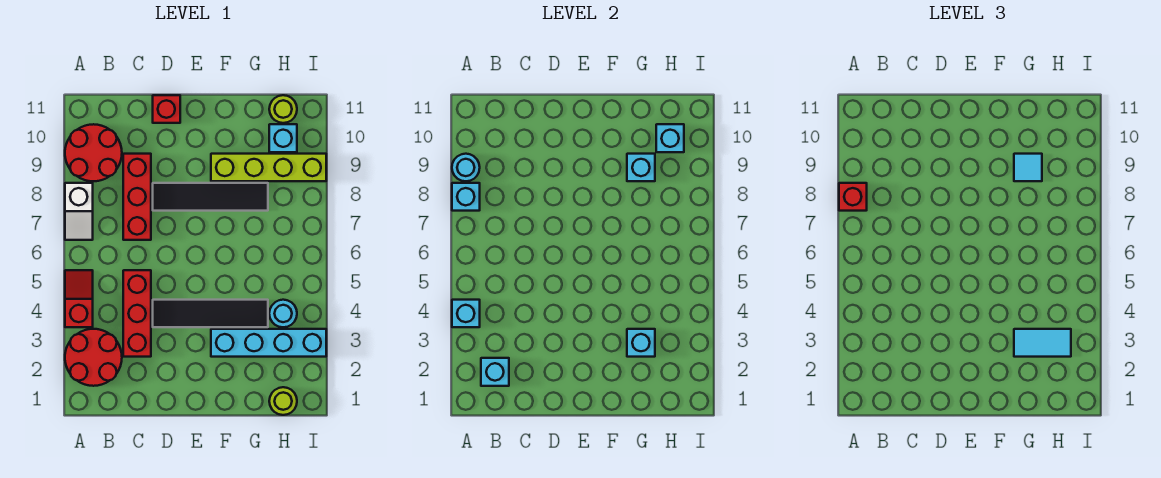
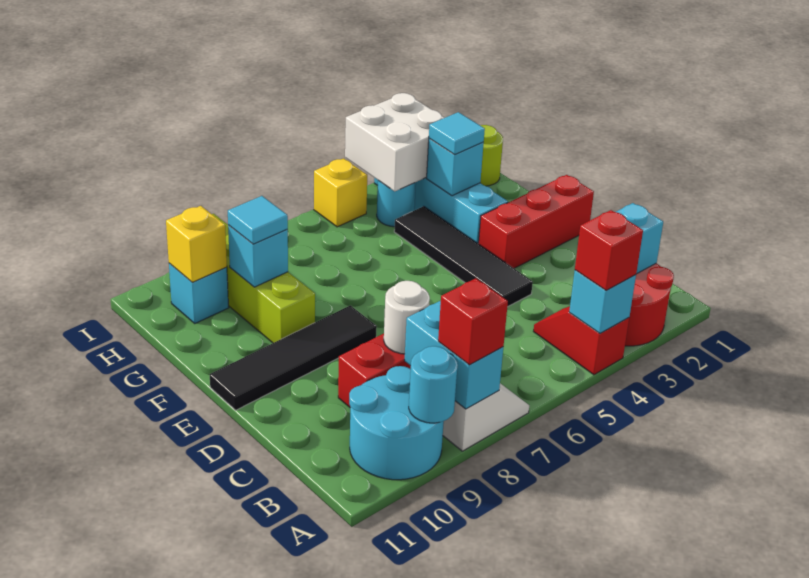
red 1x2 slope [65,270,93,327] -> red 1x2 slope turned to [533,306,629,375]
cyan 1x1 brick [452,183,480,211] -> cyan 1x2 brick [405,301,503,409]
red 2x2 round brick [65,124,122,181] -> cyan 2x2 round brick [349,366,444,480]
red 1x3 brick [123,270,151,357] -> red 1x3 brick moved to [479,175,594,268]
none -> white 1x1 round brick [384,281,430,354]
black 1x4 tile [153,183,268,211] -> black 1x4 tile turned to [210,305,377,410]
red 1x1 brick [153,95,180,123] -> red 1x1 brick moved to [575,210,643,290]
cyan 1x2 tile [1014,329,1071,357] -> cyan 1x1 tile [429,112,485,154]
none -> white 2x2 brick [345,93,444,191]
cyan 1x1 brick [656,124,684,152] -> yellow 1x1 brick [166,206,227,282]
lime 1x1 round brick [269,95,297,123] -> none
none -> yellow 1x1 brick [314,158,367,227]

